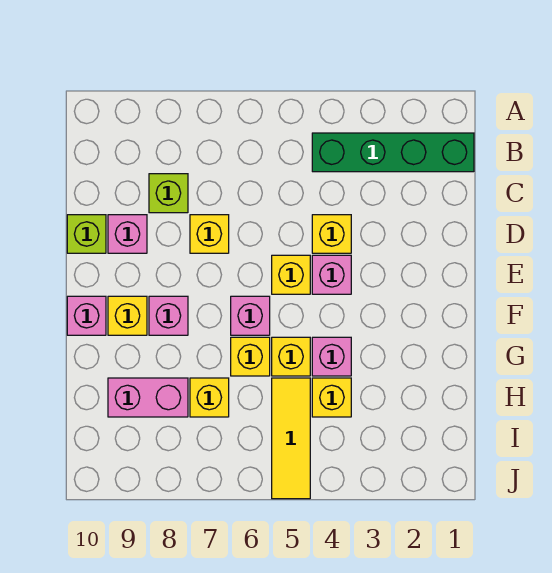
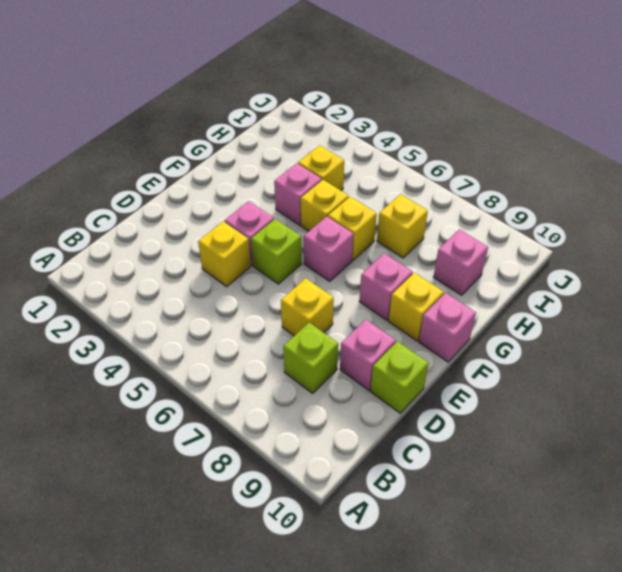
green 1x4 brick [312,133,474,172] -> none
yellow 1x1 brick [272,255,310,294] -> lime 1x1 brick [251,219,301,284]
yellow 1x3 tile [272,378,310,499] -> none
pink 1x2 brick [108,378,188,417] -> pink 1x1 brick [434,230,488,295]

